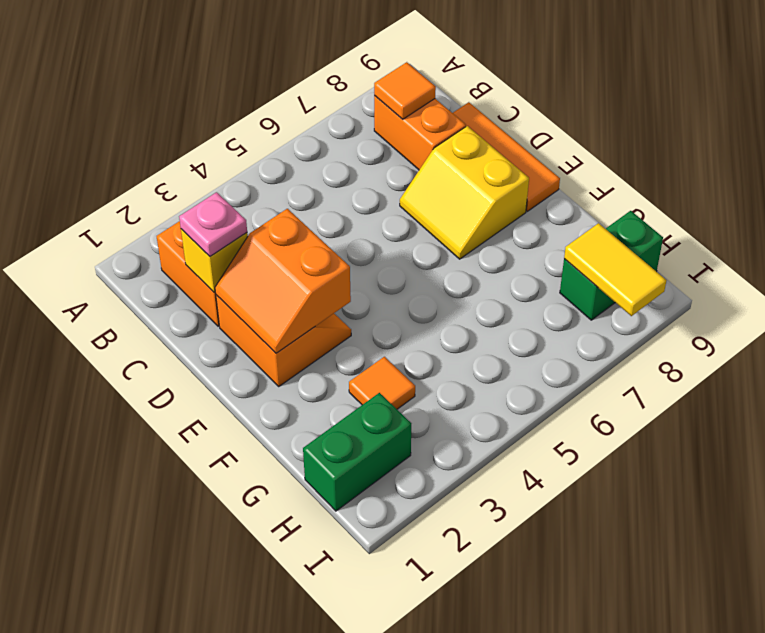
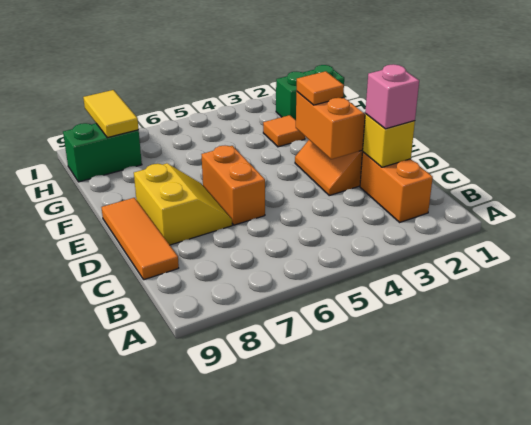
orange 1x2 brick [374,96,466,170] -> orange 1x2 brick moved to [201,146,265,225]
orange 1x1 tile [374,62,436,119] -> orange 1x1 tile moved to [296,71,344,105]
pink 1x1 plate [179,192,247,256] -> pink 1x1 brick [365,64,419,129]

